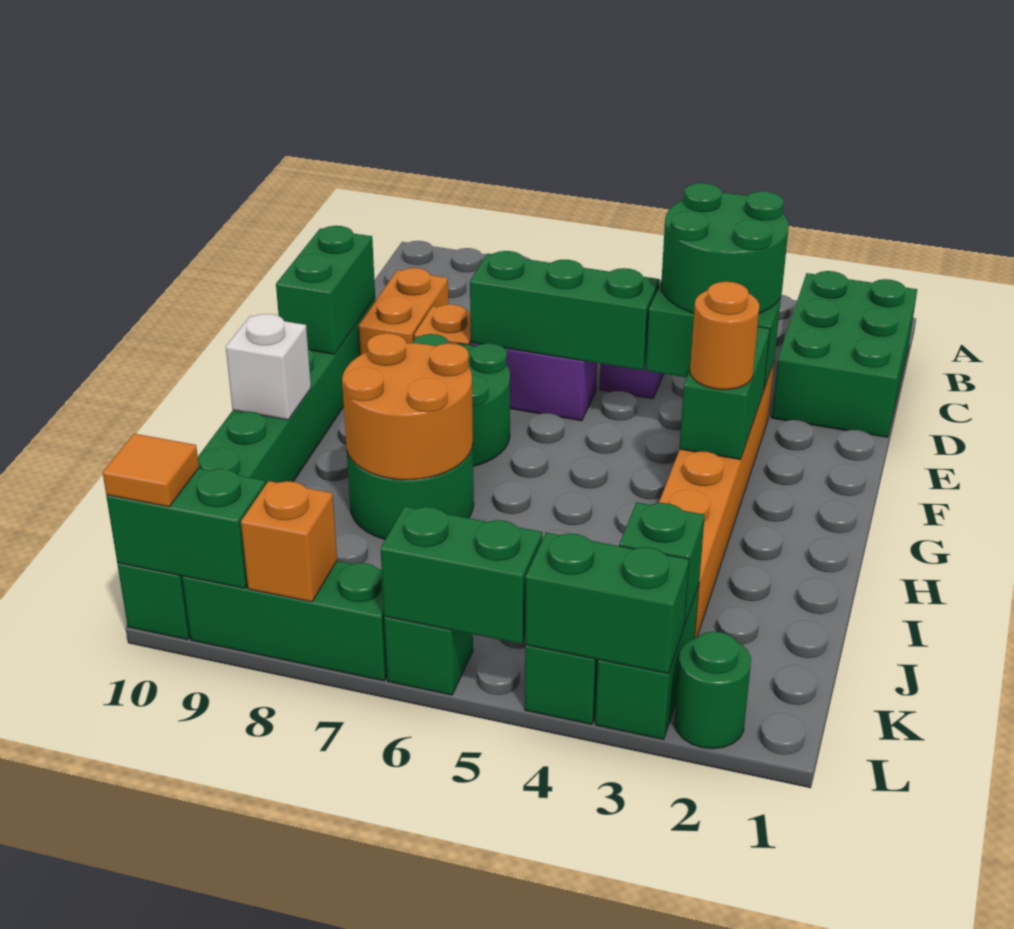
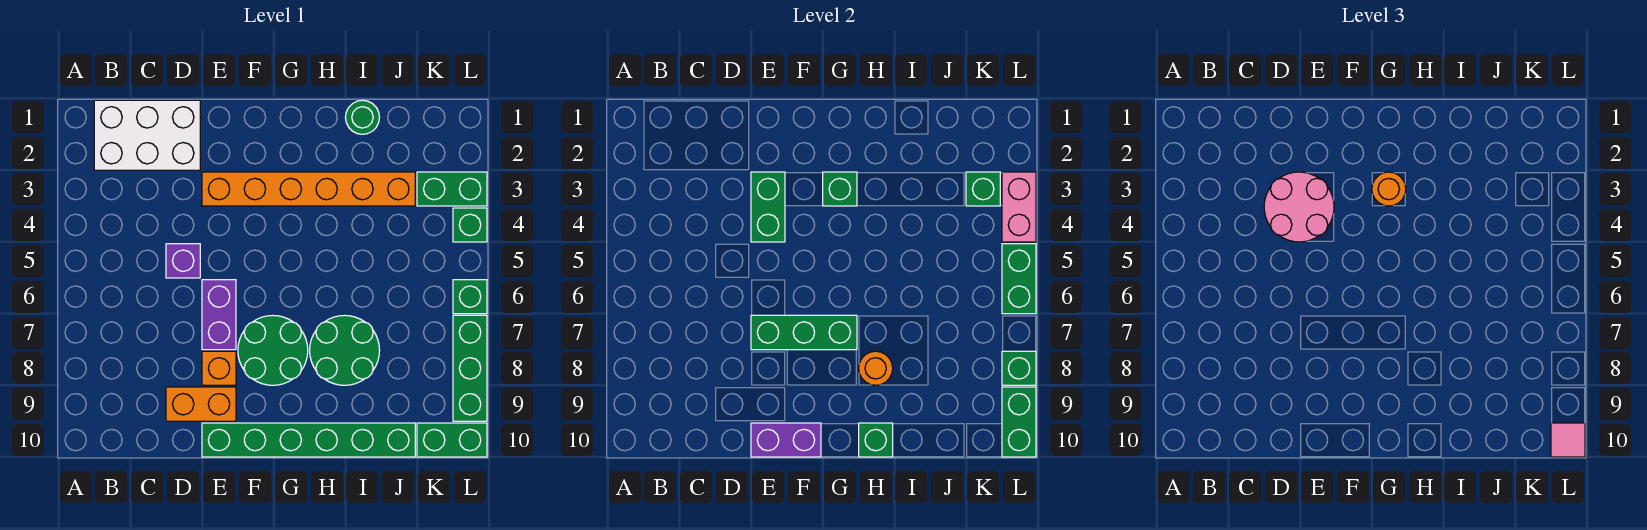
green 2x3 brick [772,271,917,437] -> white 2x3 brick [94,100,200,170]
green 2x2 round brick [661,183,789,313] -> pink 2x2 round brick [1264,172,1334,242]
green 1x3 brick [470,251,659,370] -> green 1x3 brick turned to [751,315,857,350]
green 1x2 brick [276,226,375,354] -> purple 1x2 brick [751,423,821,457]
green 1x2 brick [679,327,770,460] -> green 1x1 brick [823,172,857,206]
orange 2x2 round brick [342,333,473,480] -> orange 1x1 round brick [859,351,893,385]
white 1x1 brick [226,314,311,420] -> green 1x1 brick [859,423,893,457]
green 1x1 round brick [674,632,751,749] -> green 1x1 round brick moved to [345,100,380,134]
green 1x2 brick [525,533,689,673] -> pink 1x2 brick [1002,172,1036,242]
orange 1x1 brick [241,481,337,602] -> green 1x1 brick [1002,351,1036,385]
orange 1x1 tile [103,434,199,507] -> pink 1x1 tile [1551,423,1585,457]

